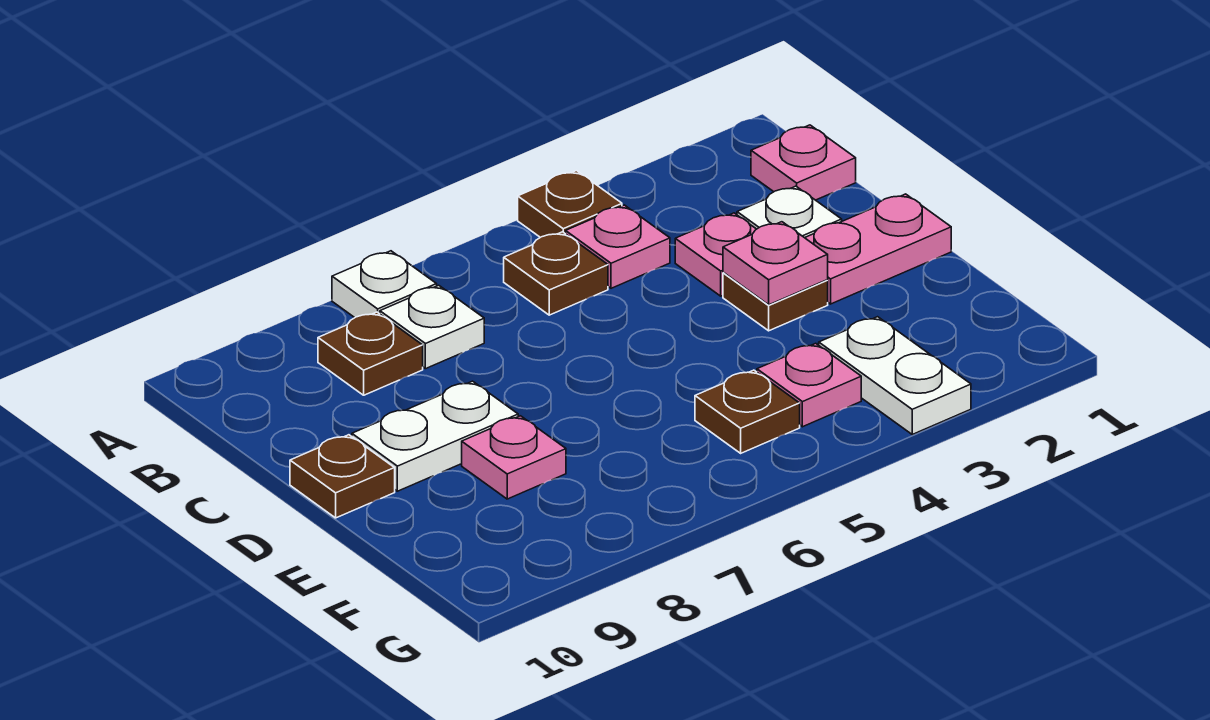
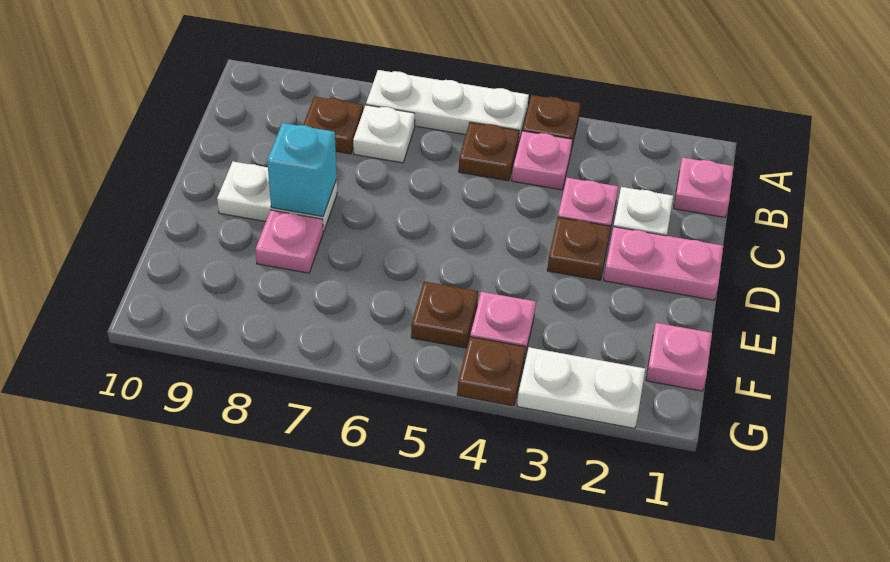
white 1x1 plate [332,251,437,318] -> white 1x3 plate [366,70,529,143]
pink 1x1 plate [723,222,828,305] -> pink 1x1 plate moved to [646,323,712,391]
none -> cyan 1x1 brick [267,123,337,217]
brown 1x1 plate [290,435,395,518] -> brown 1x1 plate moved to [457,337,526,406]
white 1x2 plate [819,317,971,434] -> white 1x2 plate turned to [517,347,645,428]

